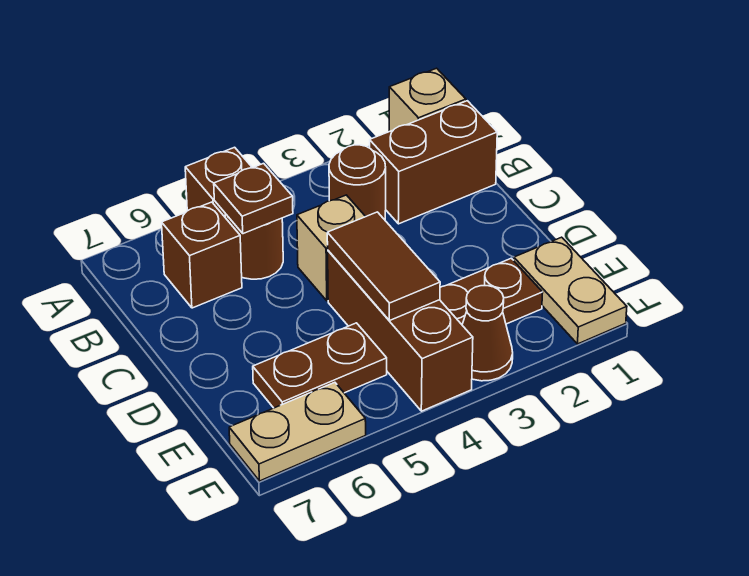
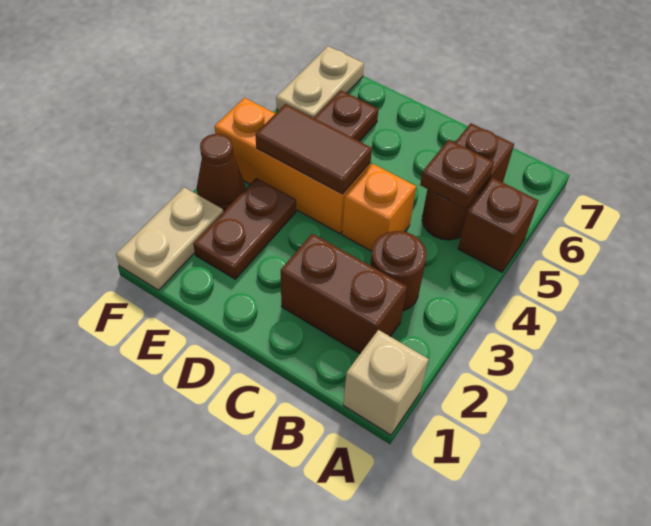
brown 1x2 brick [370,101,497,224] -> brown 1x2 brick turned to [281,234,407,354]
tan 1x1 brick [297,195,366,301] -> orange 1x1 brick [342,164,416,251]
brown 1x3 brick [328,251,473,411] -> orange 1x3 brick [214,98,370,234]
tan 1x2 plate [514,237,627,344] -> tan 1x2 plate turned to [116,187,223,290]

